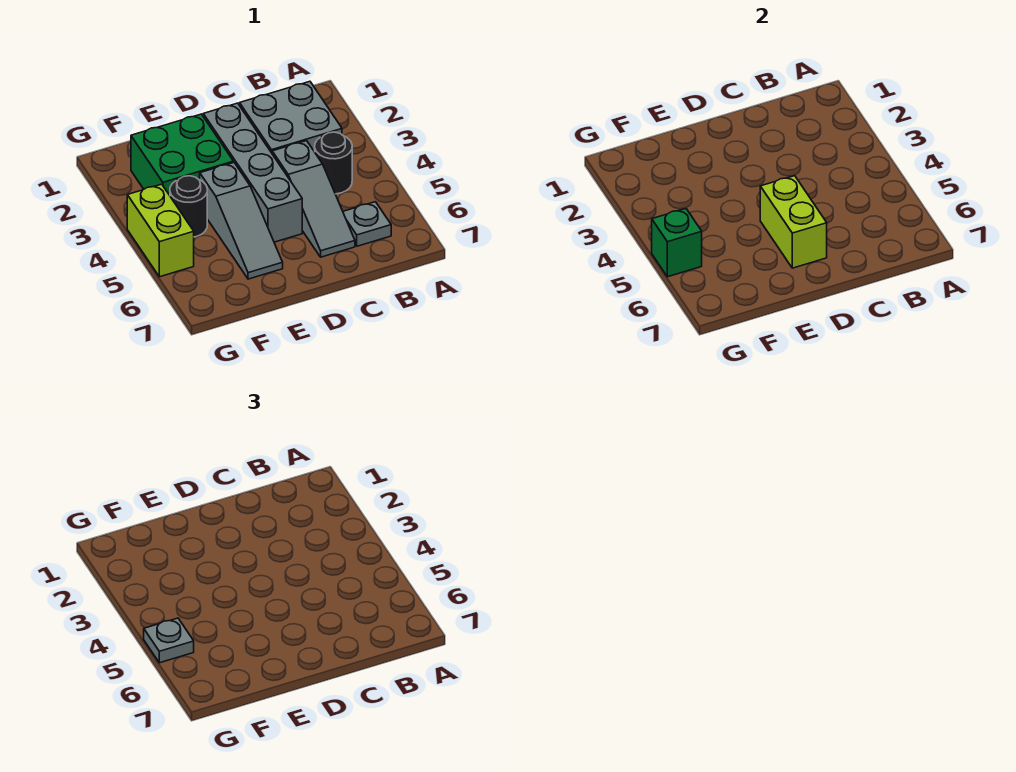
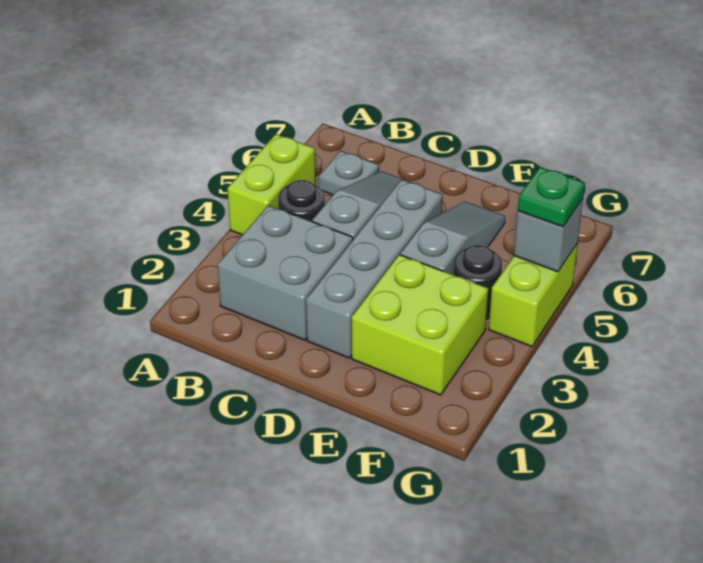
lime 1x2 brick [760,176,827,268] -> lime 1x2 brick moved to [227,134,316,235]
green 2x2 brick [131,114,234,195] -> lime 2x2 brick [352,255,488,395]
green 1x1 brick [652,209,702,277] -> grey 1x1 brick [514,199,583,272]
grey 1x1 plate [144,618,194,663] -> green 1x1 plate [518,167,585,227]

